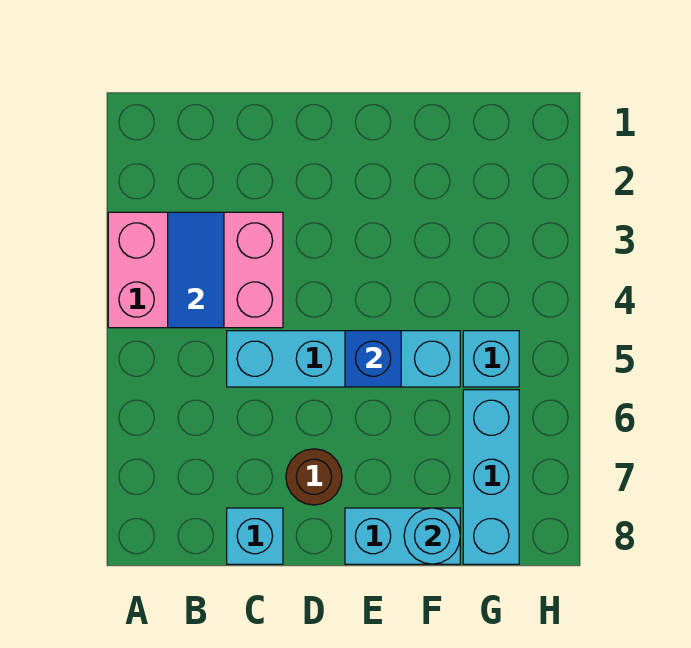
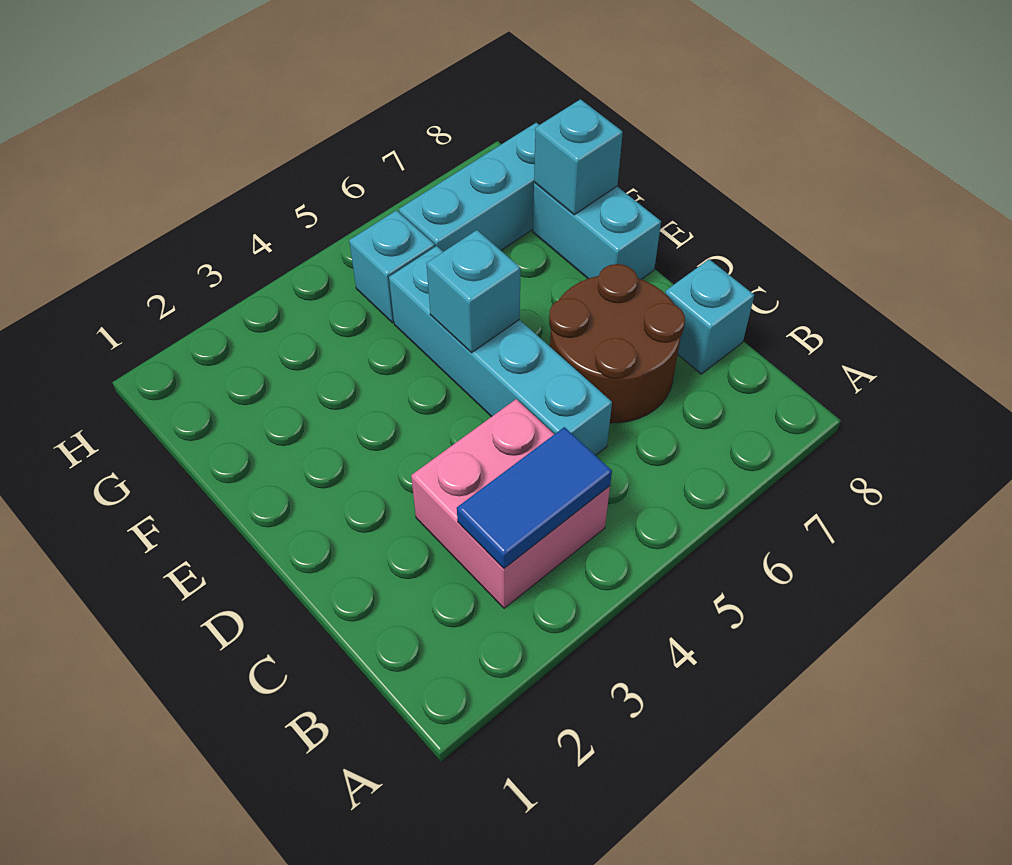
pink 2x3 brick [108,212,283,328] -> pink 2x2 brick [411,399,610,608]
brown 1x1 round brick [286,449,342,505] -> brown 2x2 round brick [549,264,685,423]
blue 1x1 brick [345,331,401,387] -> cyan 1x1 brick [426,230,520,353]
cyan 1x1 round brick [404,508,460,564] -> cyan 1x1 brick [534,99,623,215]

